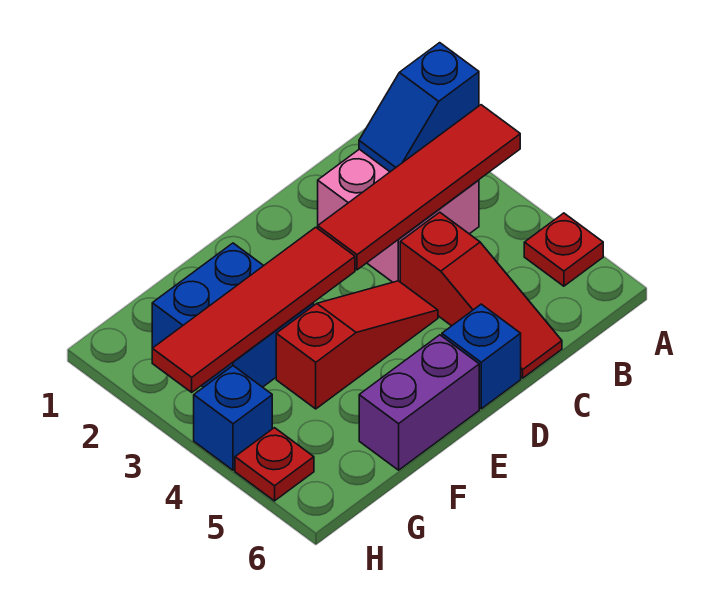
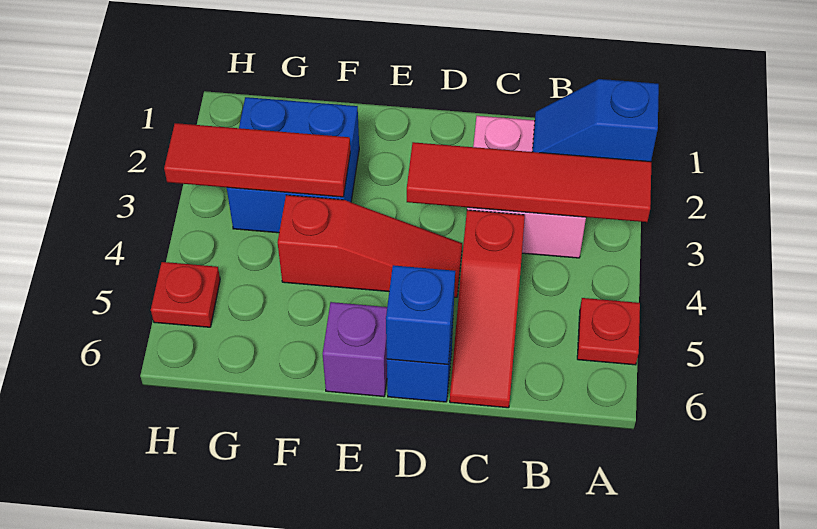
red 1x4 tile [152,227,355,392] -> red 1x3 tile [164,123,350,197]
purple 1x2 brick [359,335,479,470] -> purple 1x1 brick [323,302,387,397]
blue 1x1 brick [194,366,272,470] -> blue 1x1 brick moved to [386,265,455,364]

